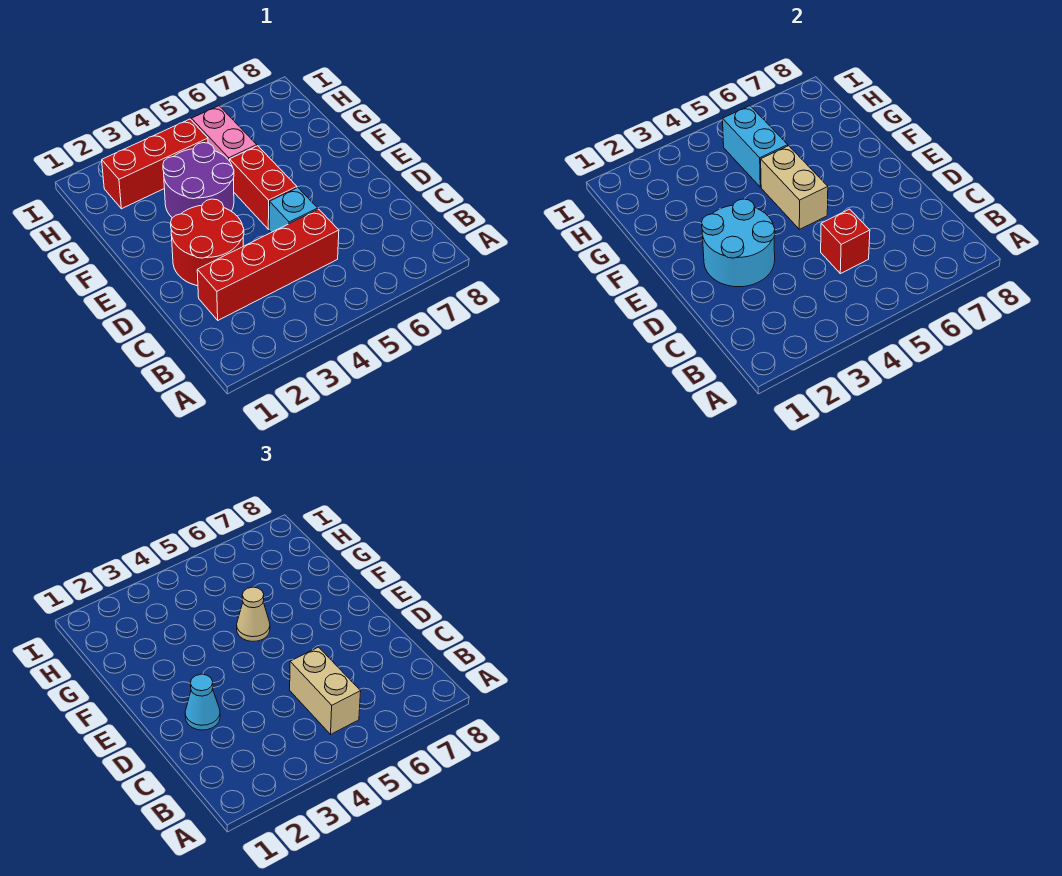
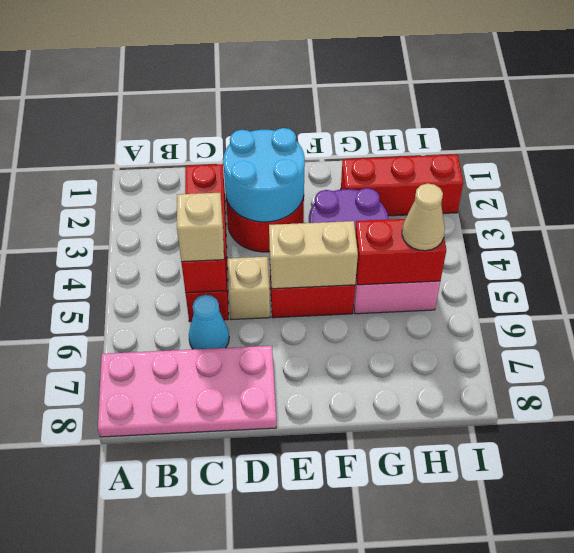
none -> pink 2x4 plate [98,346,276,437]
tan 1x2 brick [290,647,361,734] -> tan 1x1 brick [177,193,224,262]
cyan 1x1 cone [185,674,220,730] -> cyan 1x1 cone moved to [189,295,229,349]
cyan 1x1 brick [269,188,318,232] -> tan 1x1 brick [228,257,270,320]
tan 1x1 cone [237,587,270,642] -> tan 1x1 cone moved to [402,183,445,251]
cyan 1x2 brick [723,106,788,187] -> red 1x2 brick [355,219,446,285]
red 1x3 brick [102,119,208,209] -> red 1x3 brick turned to [341,154,463,216]

